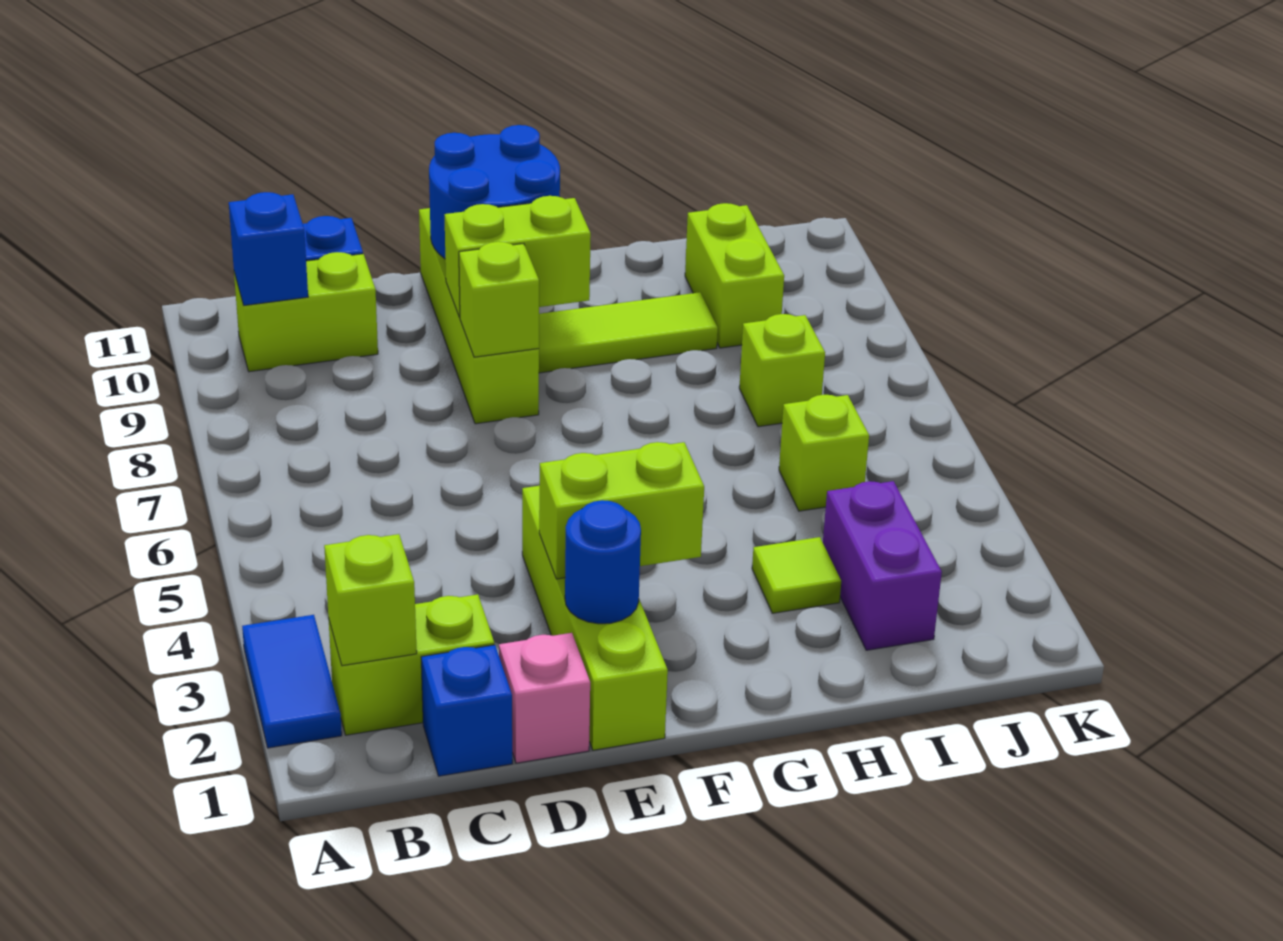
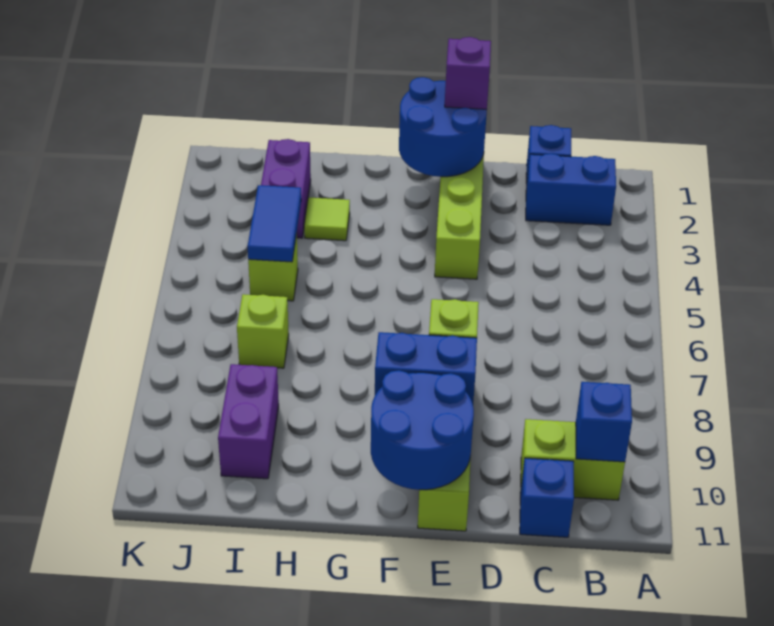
blue 1x2 tile [242,615,342,748] -> blue 1x2 tile moved to [248,185,301,262]
lime 1x2 brick [328,594,494,735] -> blue 1x2 brick [526,153,616,225]
lime 1x1 brick [324,534,417,666] -> none
pink 1x1 brick [499,633,590,763] -> none
none -> purple 1x1 brick [445,37,491,109]
blue 1x1 round brick [565,500,641,624] -> blue 2x2 round brick [399,77,487,177]
lime 1x2 brick [539,442,704,579] -> none
lime 1x2 brick [444,196,591,318] -> blue 1x2 brick [375,332,477,404]
lime 1x3 tile [539,292,718,373] -> none
lime 1x2 brick [685,203,784,348] -> purple 1x2 brick [218,364,279,479]

